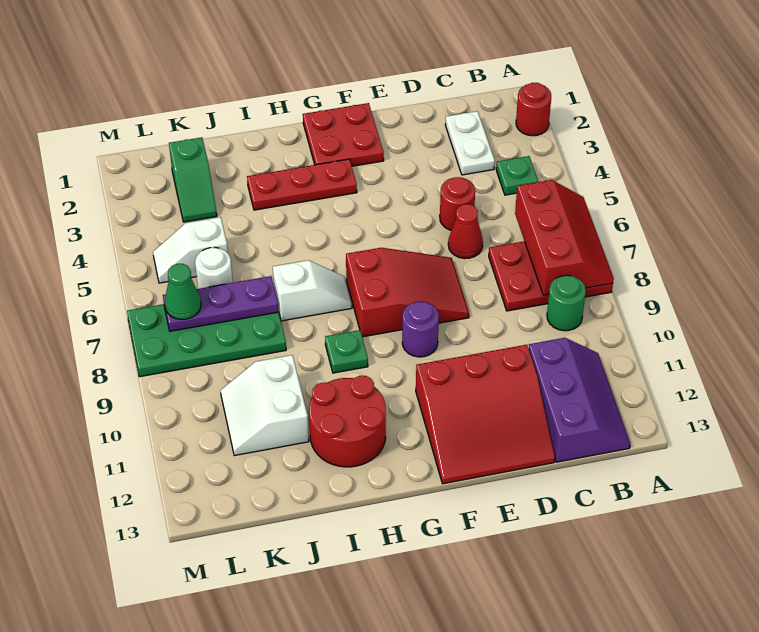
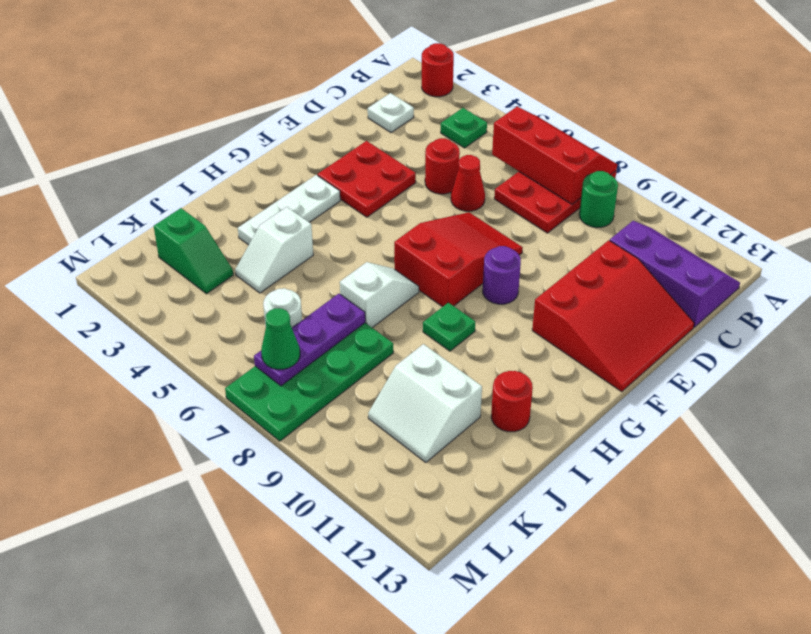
white 1x2 plate [445,111,495,175] -> white 1x1 plate [368,93,414,133]
red 2x2 plate [303,103,384,166] -> red 2x2 plate moved to [317,141,416,217]
red 1x3 plate [247,159,357,210] -> white 1x3 plate [238,175,340,245]
red 2x2 round brick [309,376,386,467] -> red 1x1 round brick [491,371,533,432]
white 1x2 slope [153,217,228,283] -> white 1x2 slope moved to [235,207,313,293]

